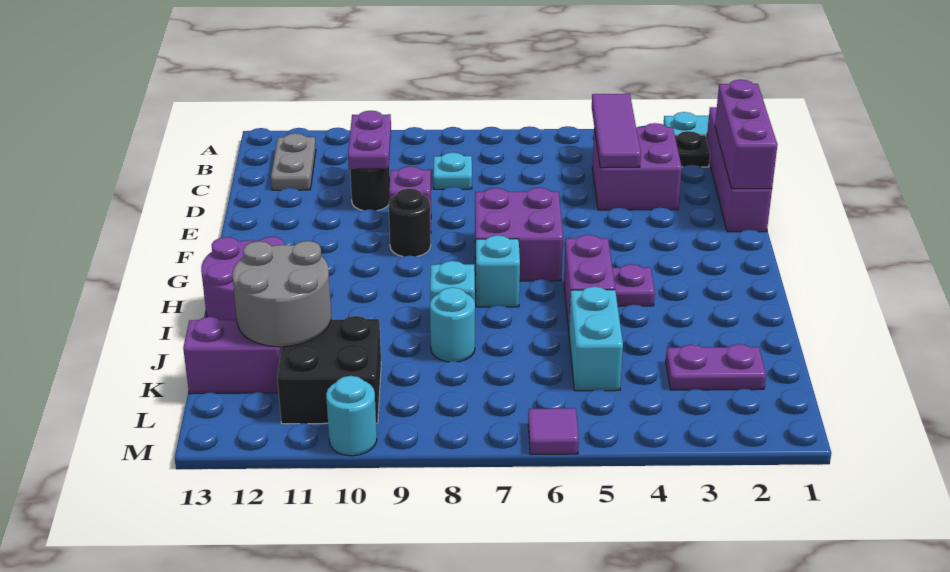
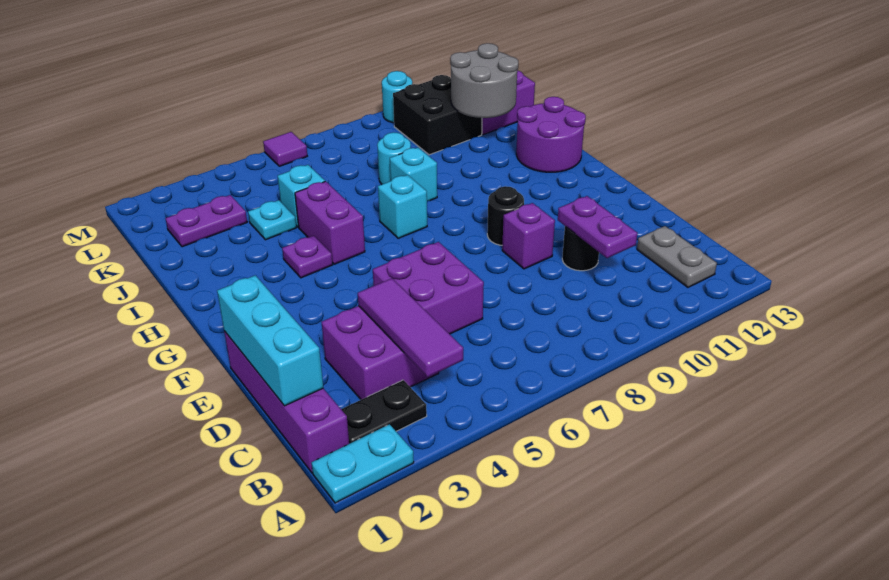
purple 1x3 brick [715,79,777,189] -> cyan 1x3 brick [217,275,323,406]
cyan 1x1 plate [433,152,472,189] -> cyan 1x1 plate moved to [248,200,296,240]
purple 2x2 brick [475,188,563,281] -> purple 2x2 brick moved to [373,242,484,334]
cyan 1x2 brick [569,287,623,391] -> cyan 1x1 brick [278,165,325,227]

